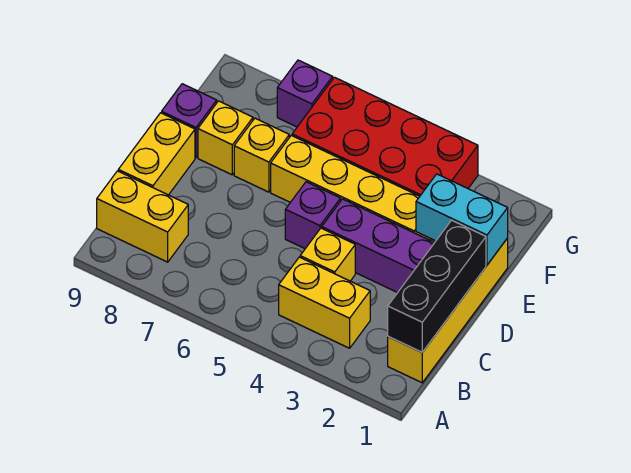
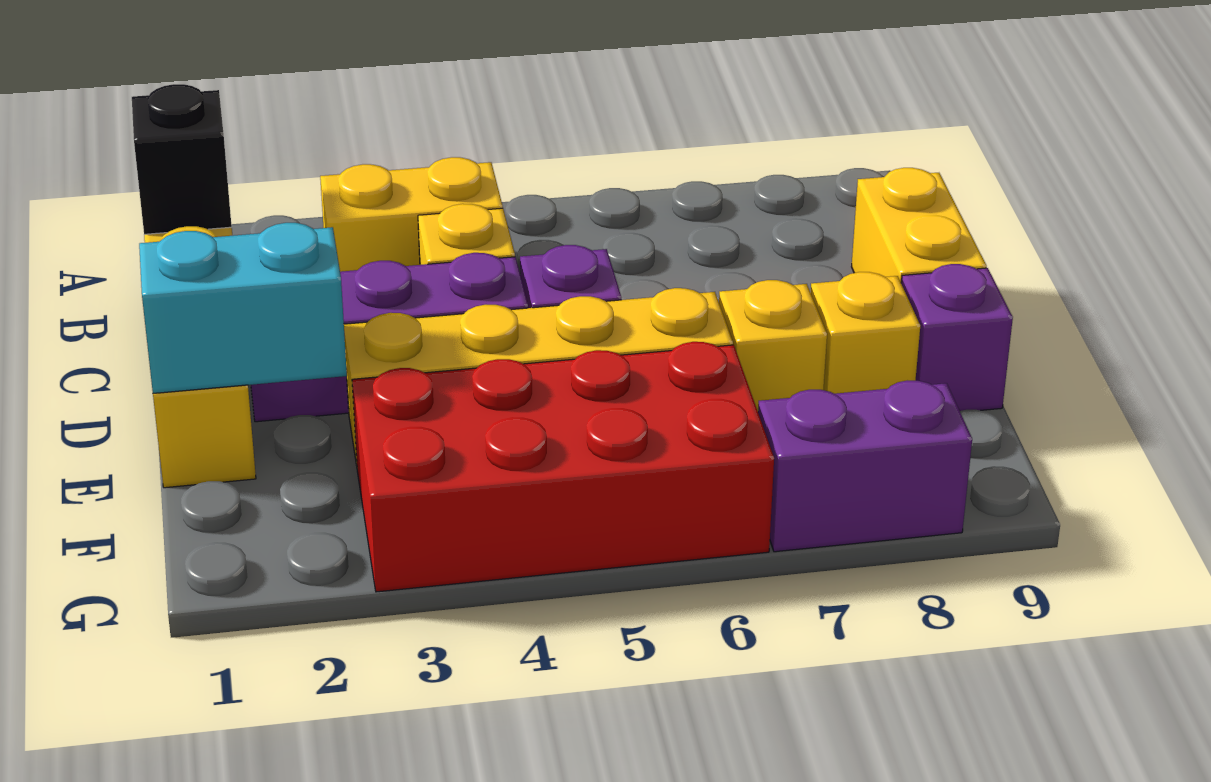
black 1x3 brick [388,220,486,352] -> black 1x1 brick [132,84,232,234]
yellow 1x2 brick [97,171,188,262] -> none
purple 1x1 brick [277,60,333,127] -> purple 1x2 brick [758,381,972,552]

